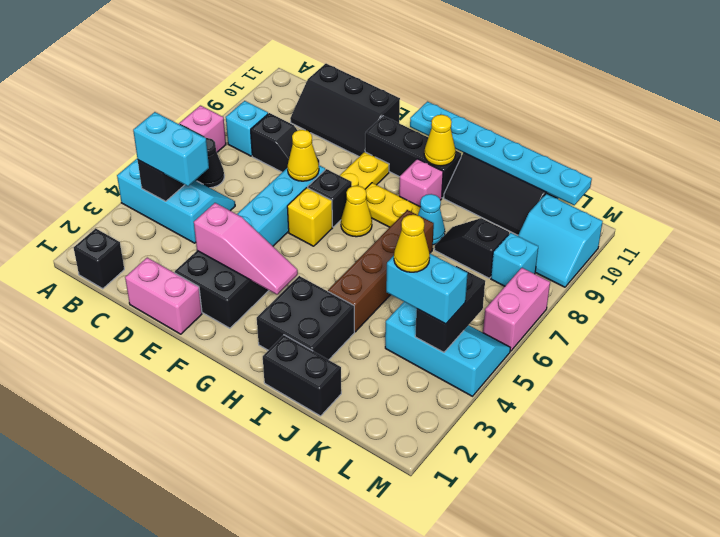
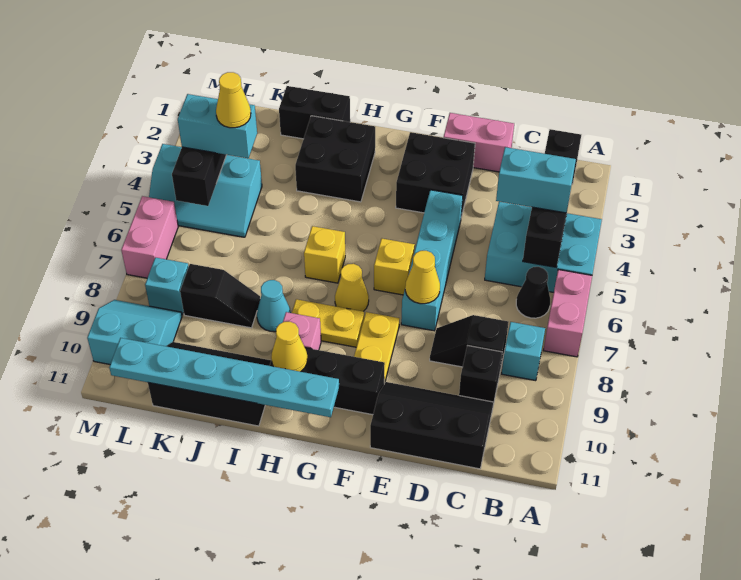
cyan 2x3 slope [117,159,235,243] -> cyan 2x3 brick [485,202,602,292]
pink 1x3 slope [194,203,298,294] -> none
black 1x1 brick [308,169,352,227] -> black 1x1 brick moved to [459,346,502,402]
none -> yellow 1x1 brick [304,226,345,283]
brown 1x4 brick [328,210,434,332] -> none

